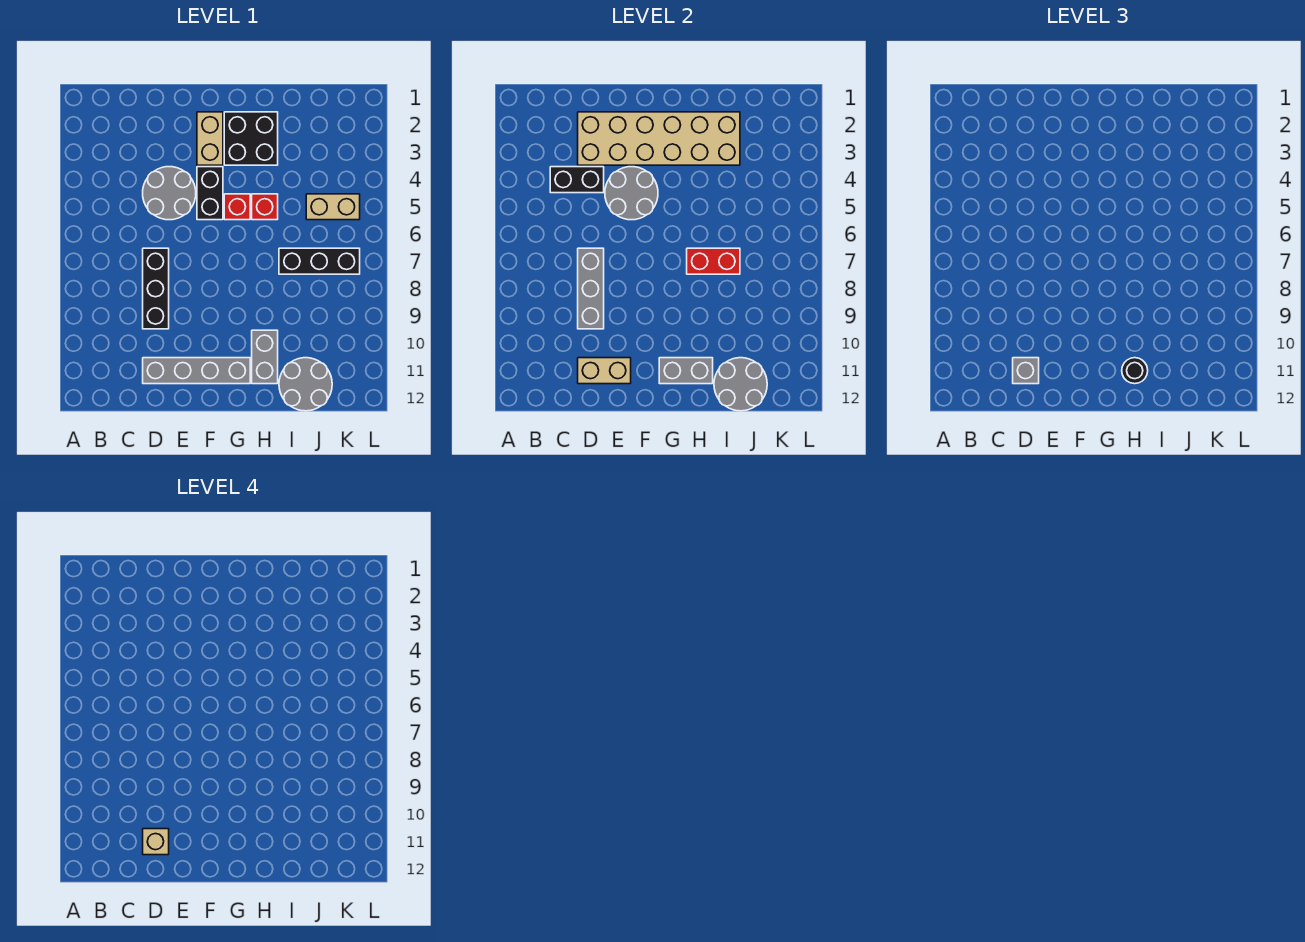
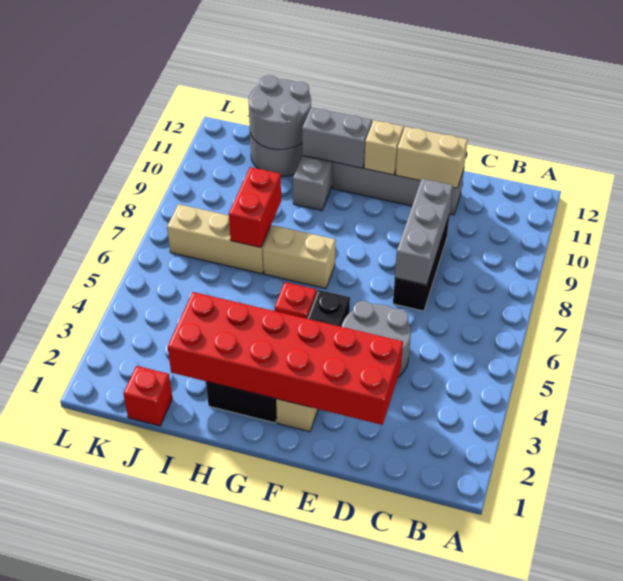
black 1x2 brick [550,167,604,193] -> none
tan 2x6 brick [578,112,740,165] -> red 2x6 brick [168,292,403,425]
grey 1x1 brick [1013,358,1039,384] -> none
tan 1x1 brick [143,829,169,855] -> tan 1x1 brick moved to [364,120,404,175]
grey 2x2 round brick [605,167,658,220] -> none
red 1x1 brick [252,194,278,220] -> red 1x1 brick moved to [123,366,172,426]
red 1x2 brick [687,248,740,274] -> red 1x2 brick turned to [229,167,281,248]
black 1x1 round brick [1122,358,1148,384] -> none
black 1x3 brick [279,248,360,274] -> tan 1x3 brick [167,204,271,274]
tan 1x2 brick [306,194,360,220] -> tan 1x2 brick moved to [263,225,336,288]

